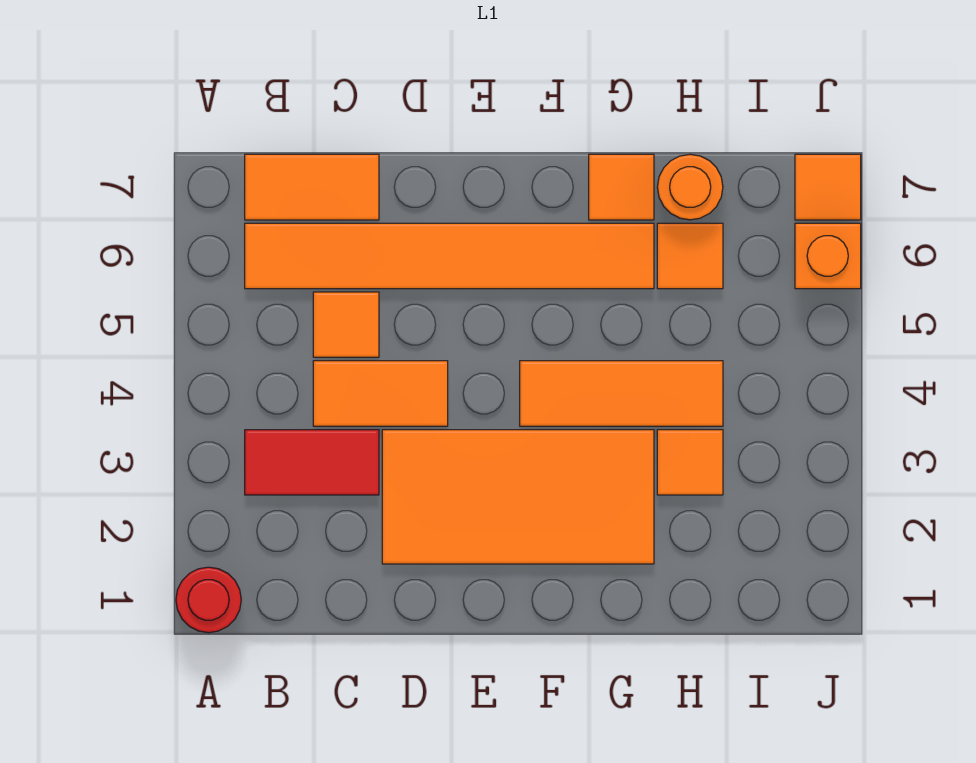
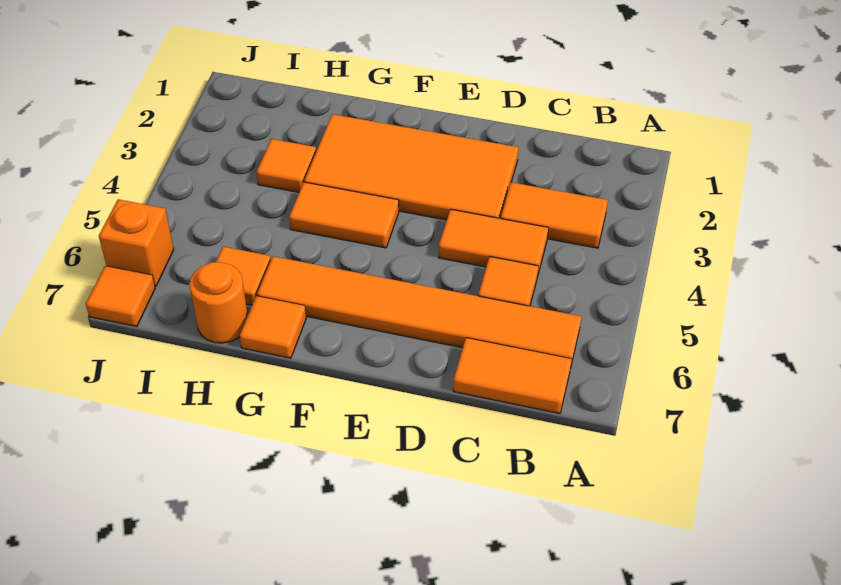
red 1x1 round brick [176,567,241,633] -> none
red 1x2 tile [245,430,379,495] -> orange 1x2 tile [501,182,608,248]
orange 1x3 tile [520,361,723,426] -> orange 1x2 tile [289,182,399,248]

